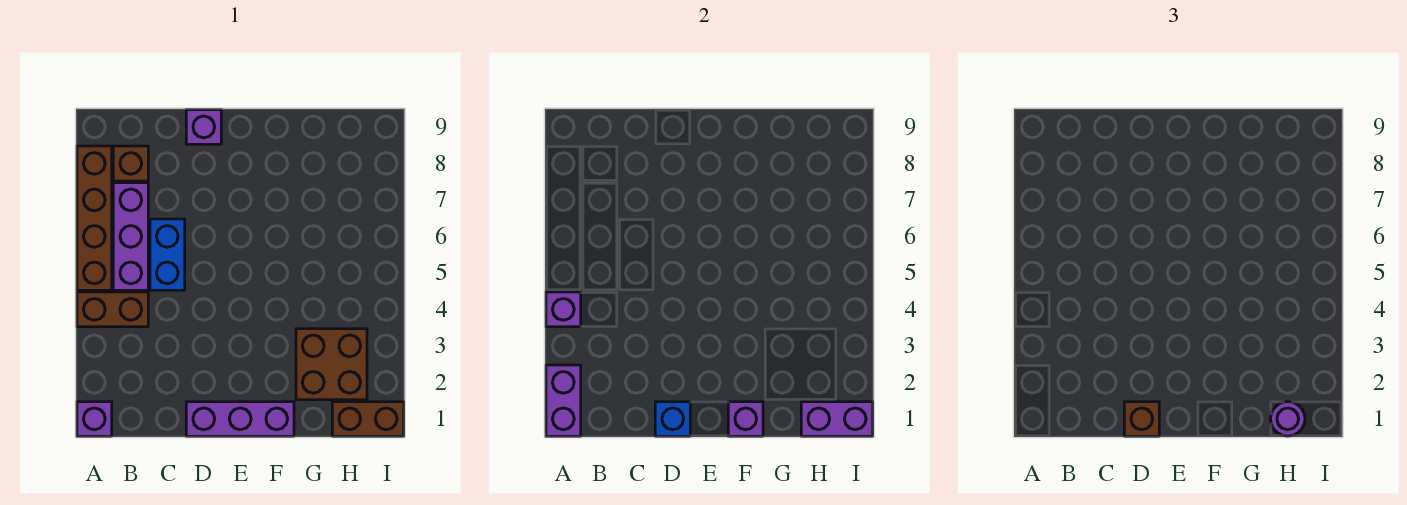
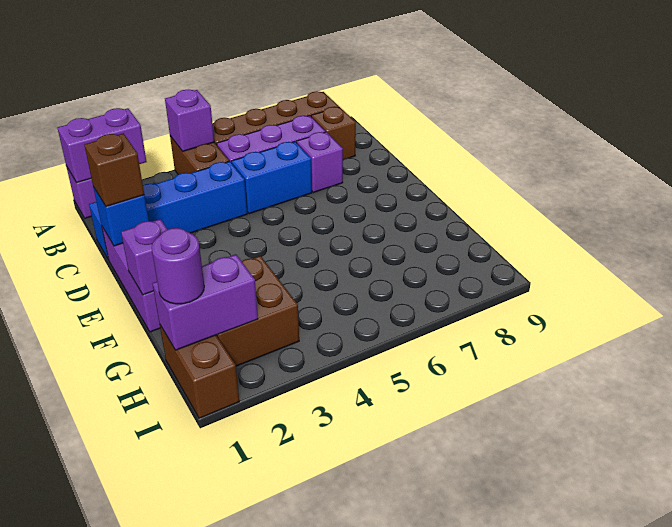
none -> blue 1x4 brick [89,161,247,260]
purple 1x1 brick [186,110,221,144] -> purple 1x1 brick moved to [297,132,343,192]
purple 1x2 brick [801,402,873,436] -> purple 1x2 brick turned to [153,254,258,350]

